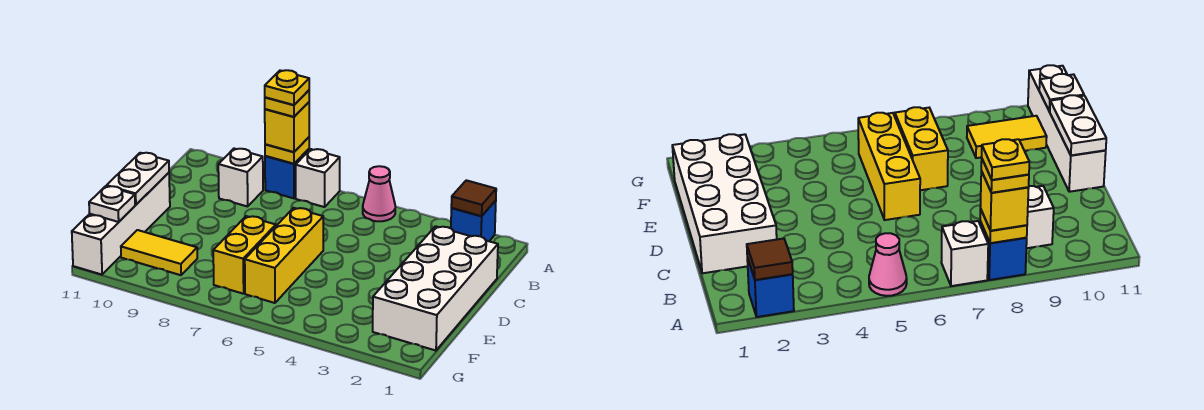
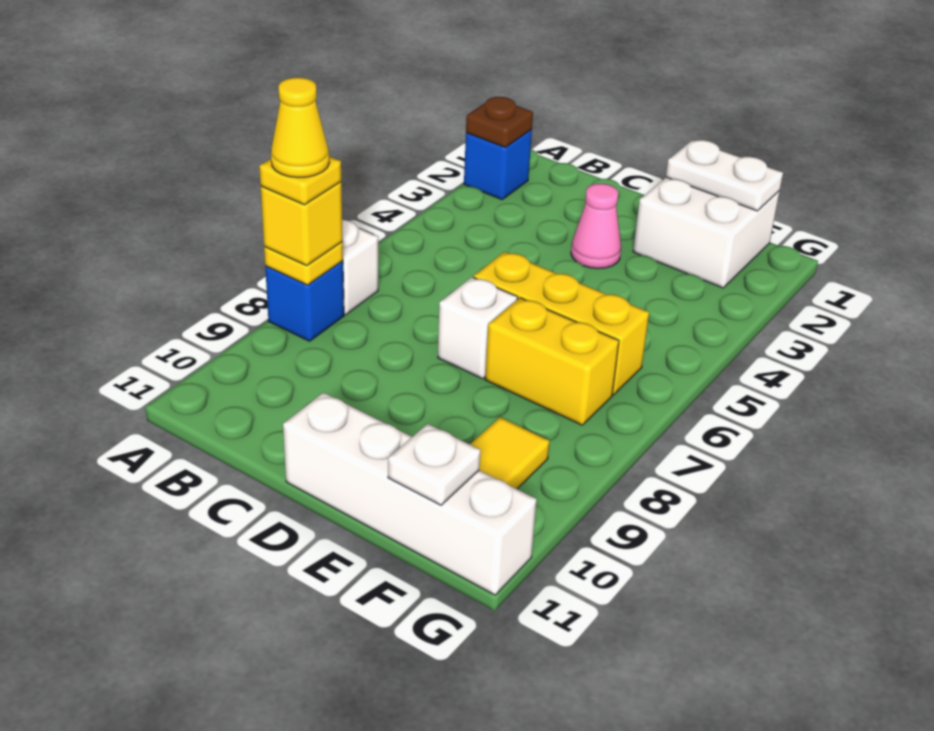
brown 1x1 tile [451,180,496,216] -> brown 1x1 plate [466,97,533,147]
pink 1x1 cone [363,166,395,221] -> pink 1x1 cone moved to [571,184,621,269]
yellow 1x1 plate [265,70,309,105] -> yellow 1x1 cone [271,78,329,178]
white 1x1 brick [218,149,263,206] -> white 1x1 brick moved to [438,277,518,379]
white 2x4 brick [373,226,498,351] -> white 2x2 brick [633,177,780,288]
white 1x2 plate [107,153,169,205] -> white 1x2 plate moved to [666,140,783,211]

